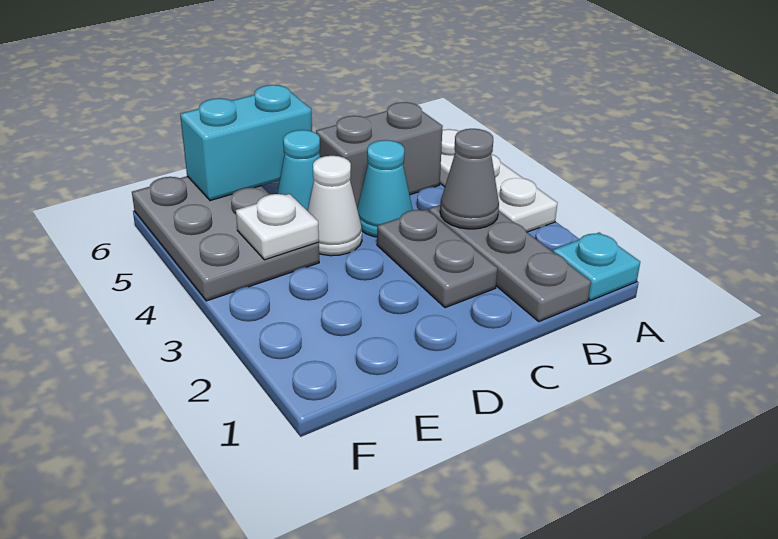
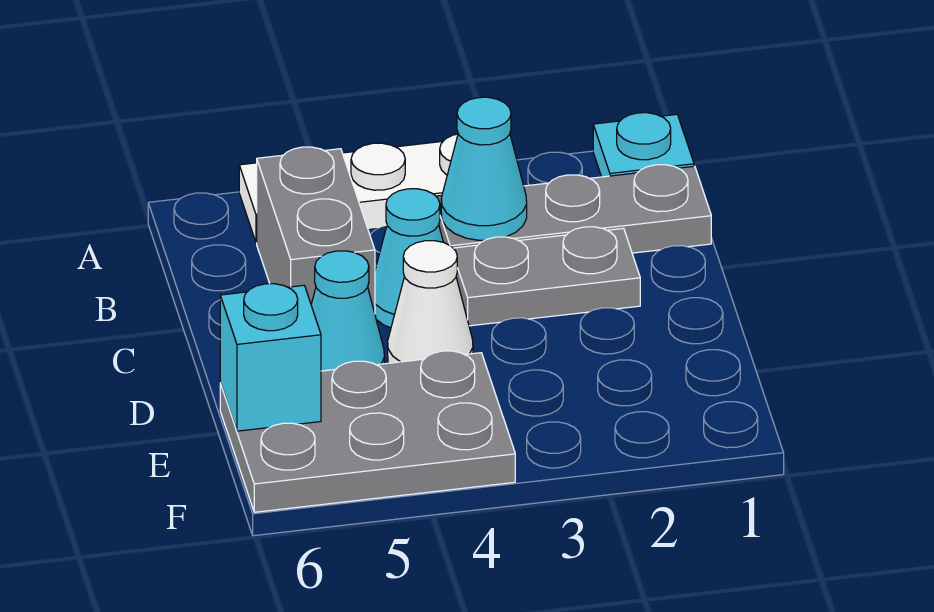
grey 1x1 cone [440,129,499,229] -> cyan 1x1 cone [441,97,527,240]
cyan 1x2 brick [180,85,312,201] -> cyan 1x1 brick [220,284,321,431]
white 1x1 plate [236,194,319,260] -> none

